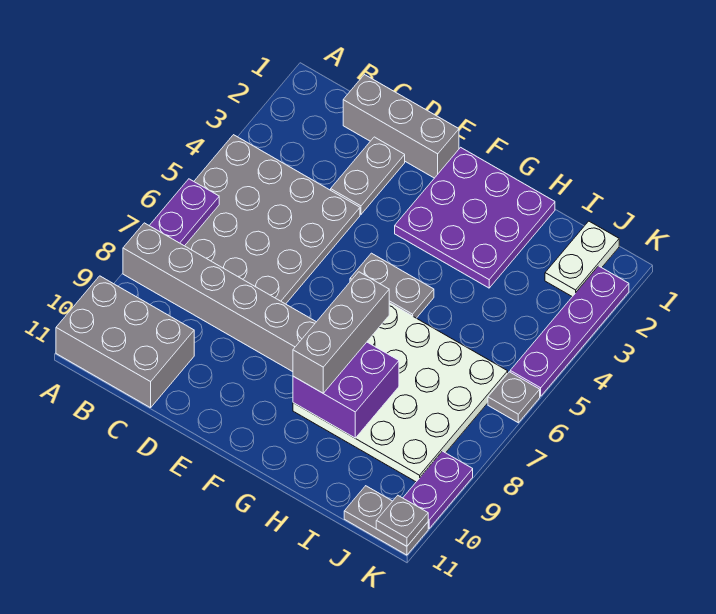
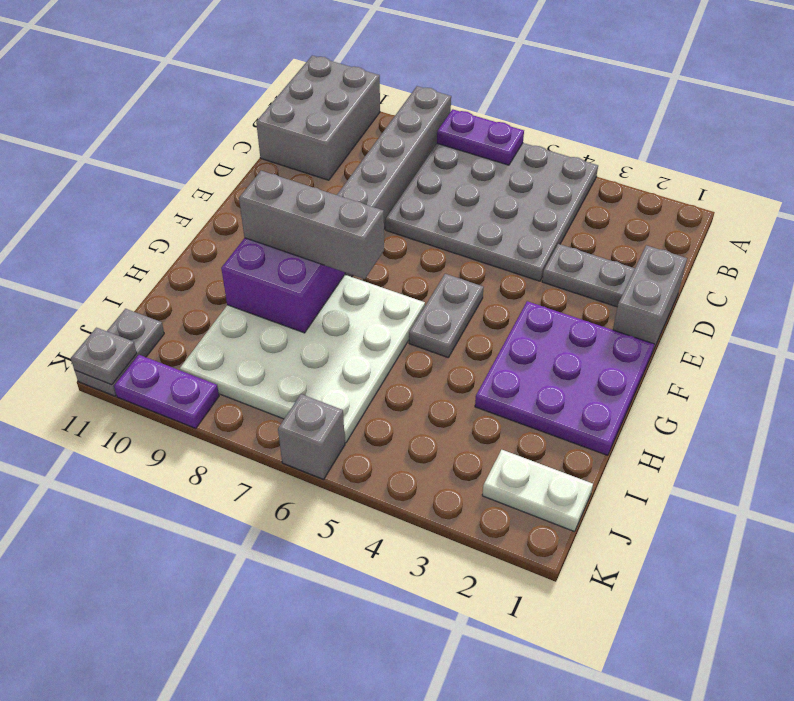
grey 1x3 brick [343,75,459,178] -> grey 1x2 brick [613,245,687,353]
purple 1x4 plate [510,266,629,396] -> none
grey 1x1 plate [488,372,540,423] -> grey 1x1 brick [278,394,345,479]

